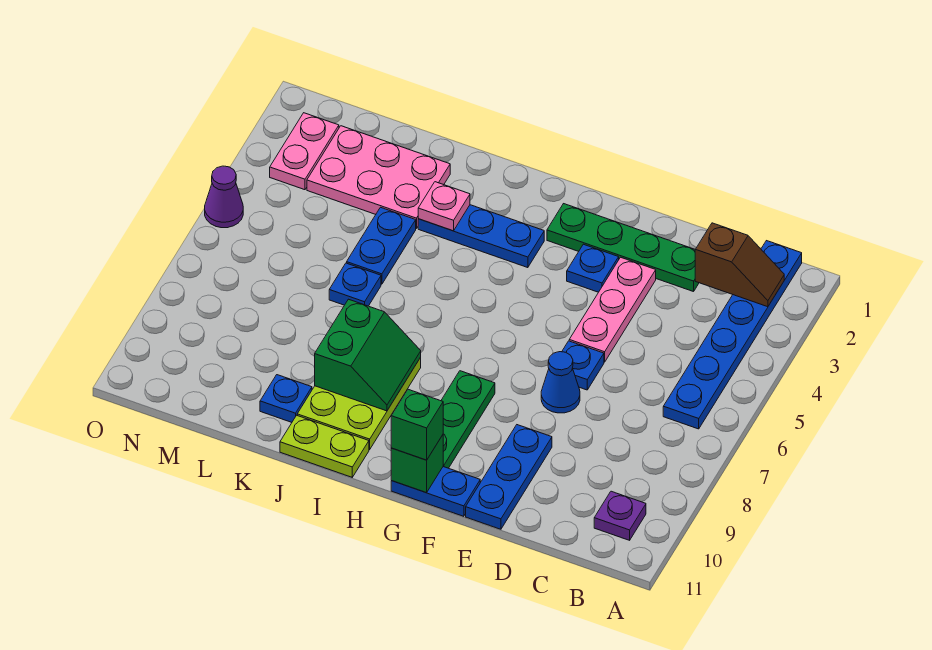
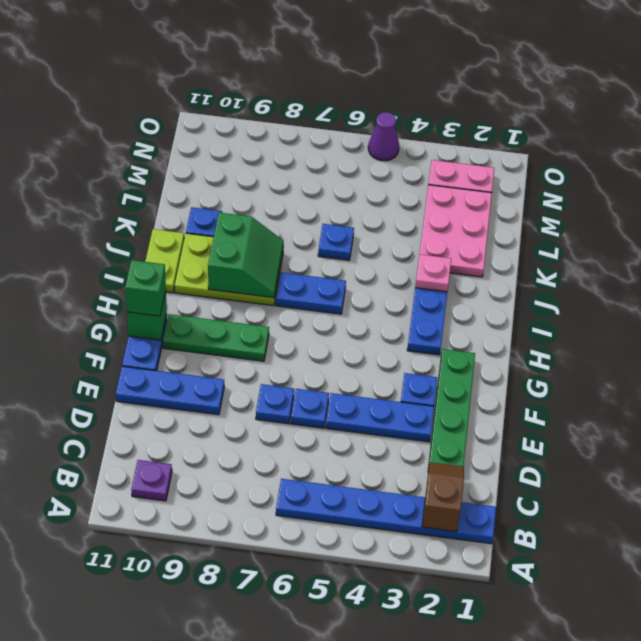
brown 1x2 slope [695,223,784,307] -> brown 1x2 slope turned to [422,462,464,532]
pink 1x3 plate [569,257,656,362] -> blue 1x3 plate [326,393,434,442]
blue 1x1 cone [541,352,580,413] -> blue 1x1 plate [256,384,294,424]
green 2x2 slope [315,299,421,411] -> green 2x2 slope turned to [208,213,284,298]
blue 1x2 plate [347,207,416,284] -> blue 1x2 plate moved to [276,272,346,314]

